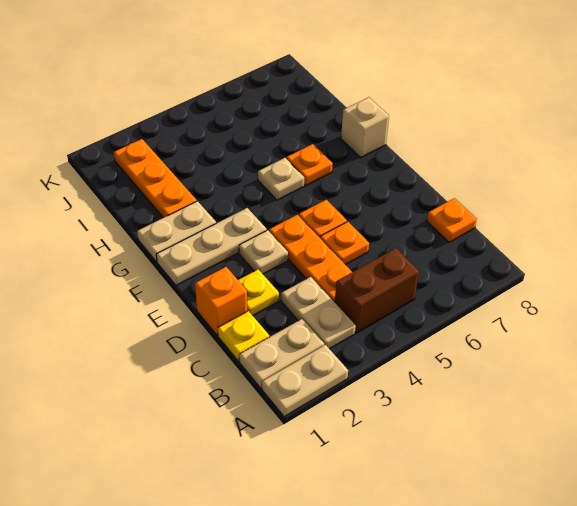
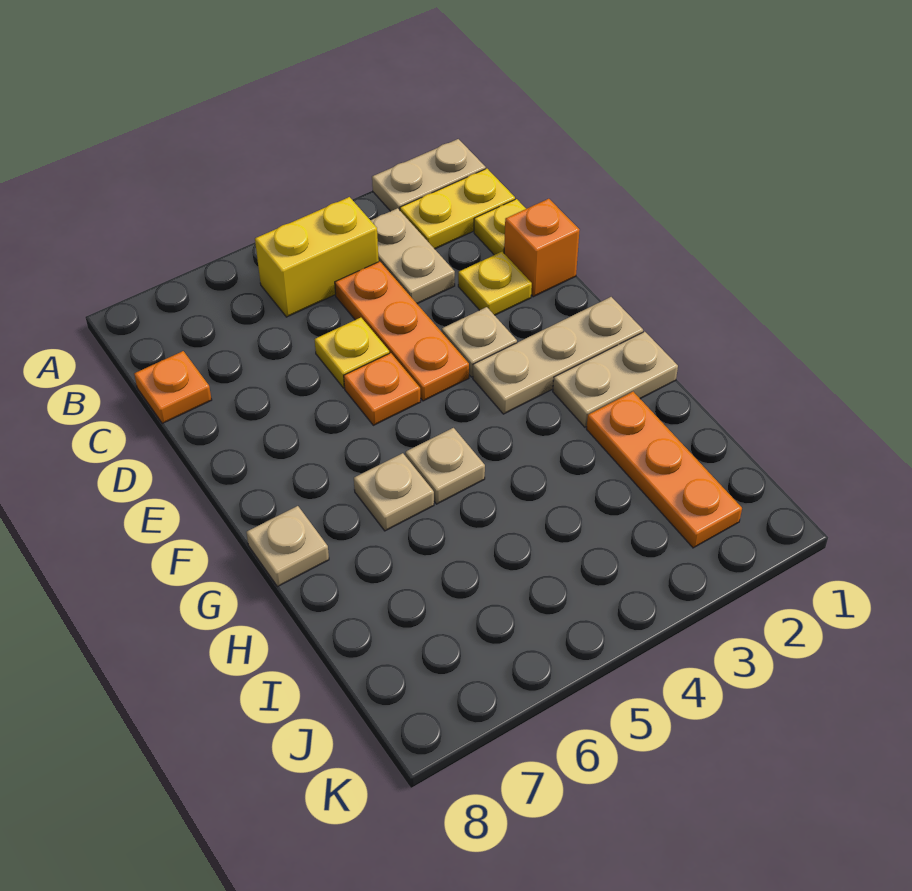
tan 1x2 plate [239,319,324,388] -> yellow 1x2 plate [400,169,515,249]
brown 1x2 brick [335,248,419,333] -> yellow 1x2 brick [255,197,379,317]
orange 1x1 plate [320,222,369,265] -> yellow 1x1 plate [315,318,389,388]
orange 1x1 plate [286,144,333,186] -> tan 1x1 plate [354,453,434,531]
tan 1x1 brick [341,97,389,157] -> tan 1x1 plate [246,506,329,587]

